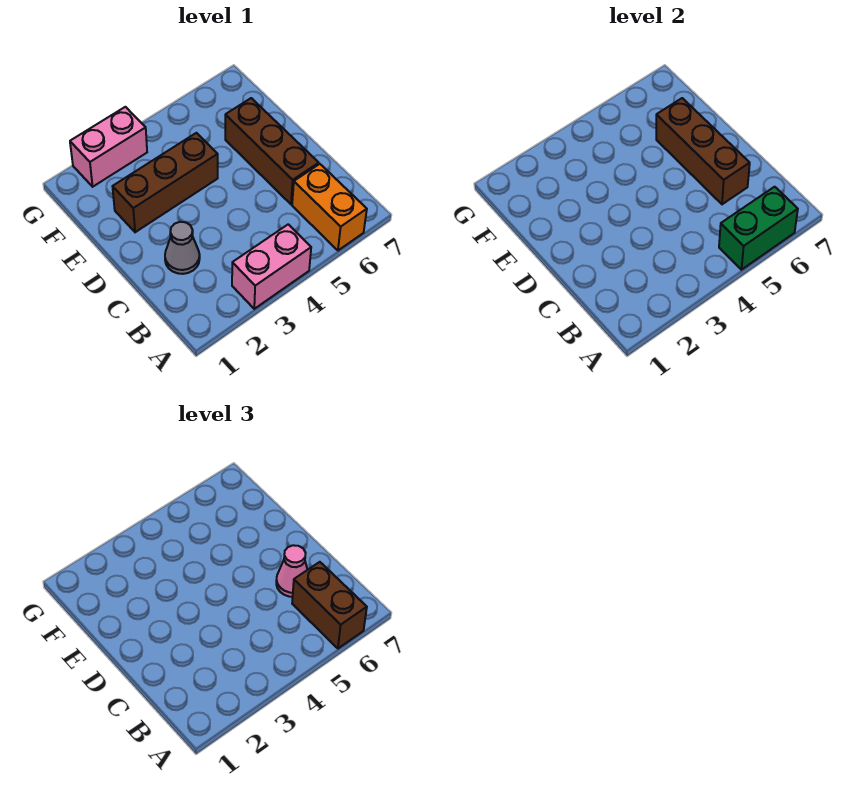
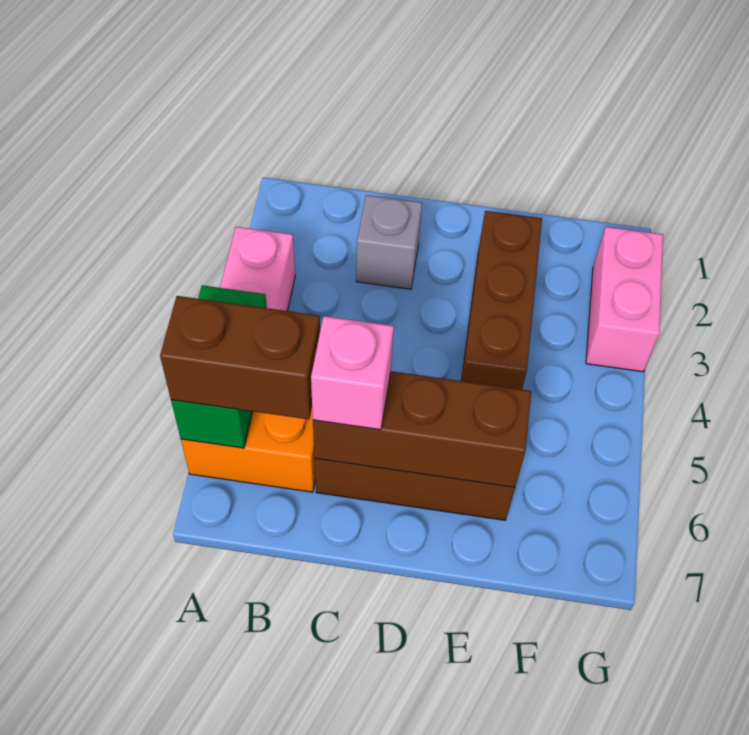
grey 1x1 cone [165,222,200,274] -> grey 1x1 brick [356,195,422,289]
pink 1x1 cone [276,545,307,597] -> pink 1x1 brick [311,316,394,430]

